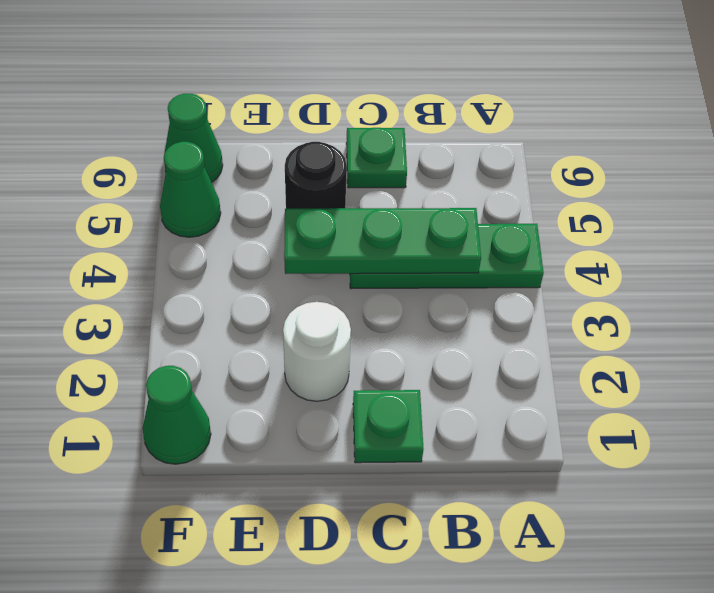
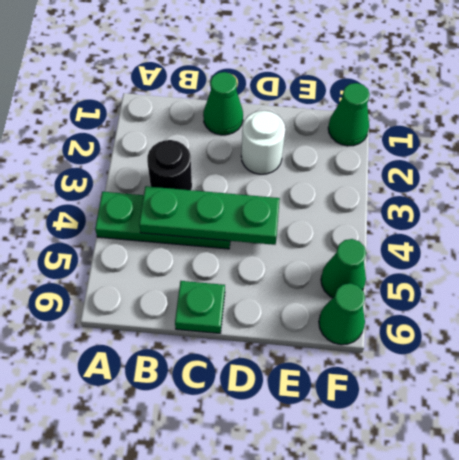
green 1x1 plate [353,390,423,463] -> green 1x1 cone [203,72,243,135]
black 1x1 round brick [285,142,347,209] -> black 1x1 round brick moved to [147,140,192,190]

